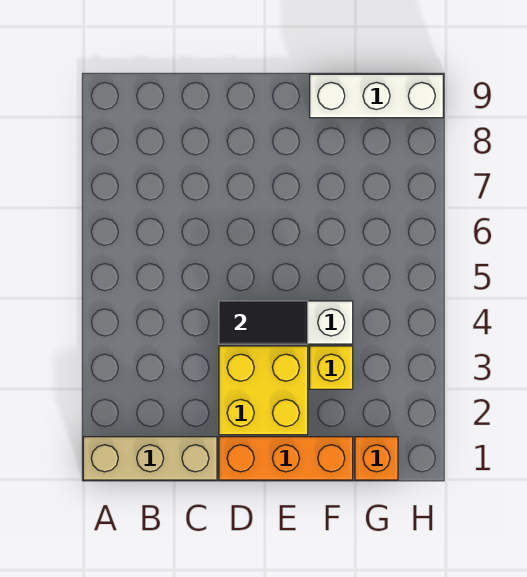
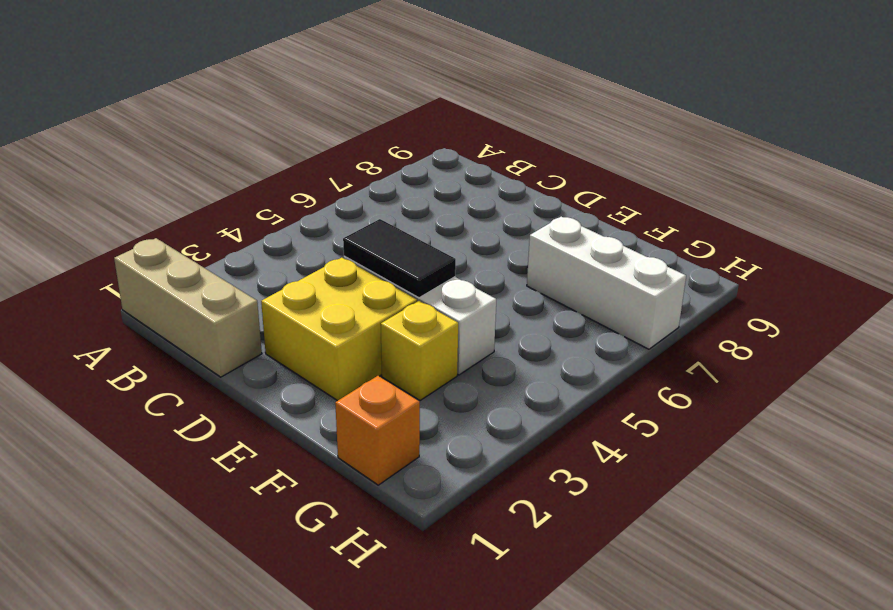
orange 1x3 brick [219,437,353,480] -> none
white 1x3 brick [310,74,443,118] -> white 1x3 brick moved to [527,217,686,349]

